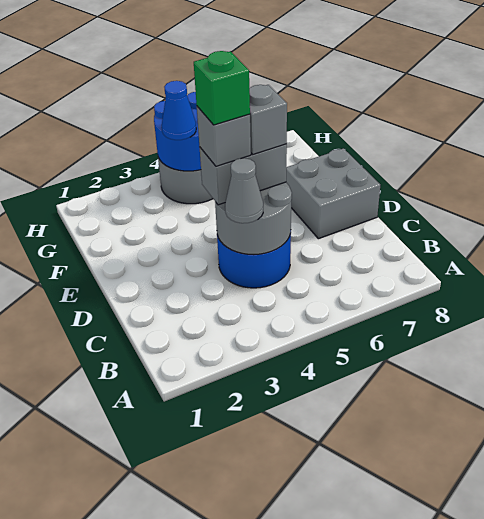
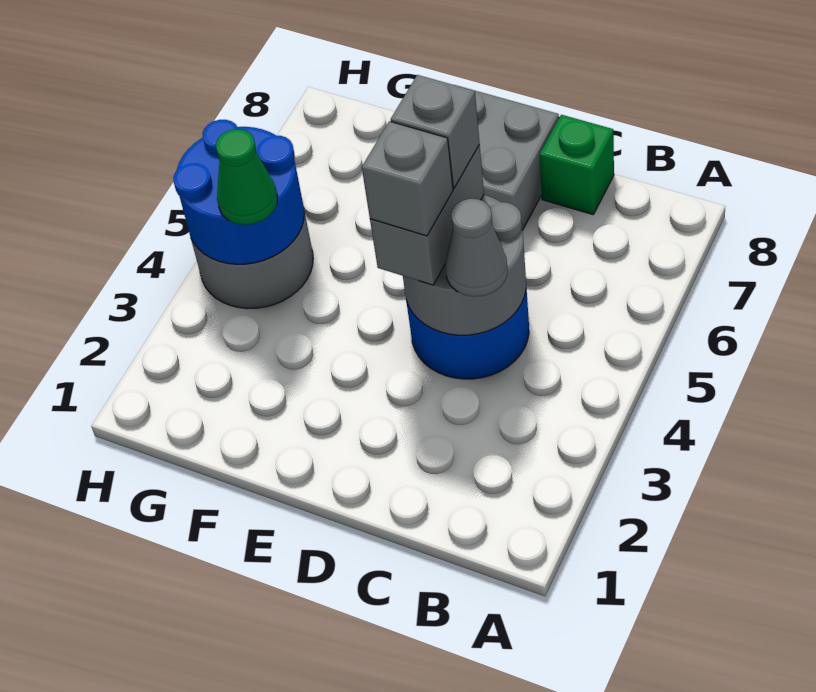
green 1x1 brick [194,51,250,125] -> green 1x1 brick moved to [540,115,614,214]
blue 1x1 cone [162,81,196,140] -> green 1x1 cone [216,129,277,225]

